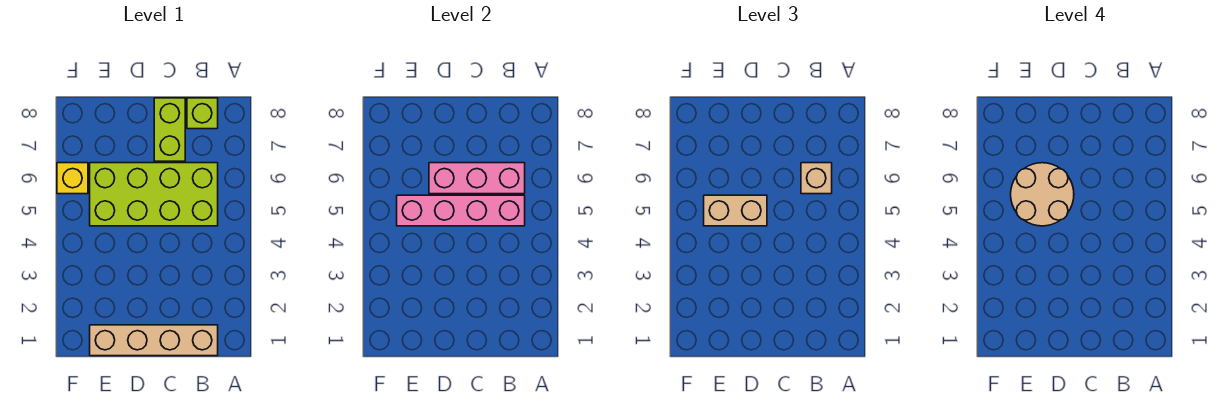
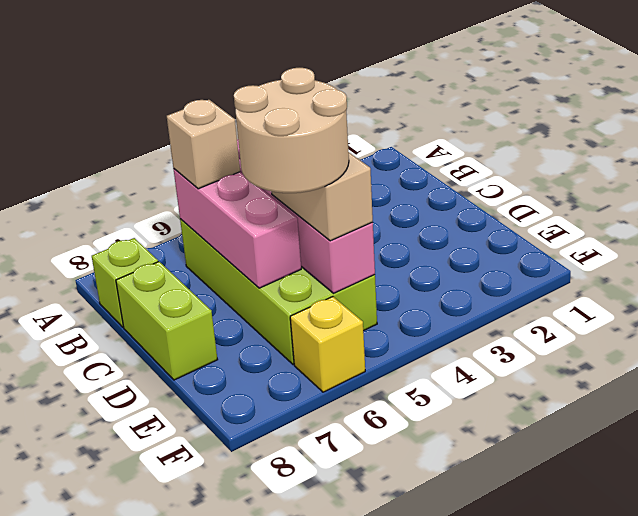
tan 1x4 brick [90,325,218,356] -> none
lime 1x2 brick [154,98,185,161] -> lime 1x2 brick turned to [116,262,218,380]

